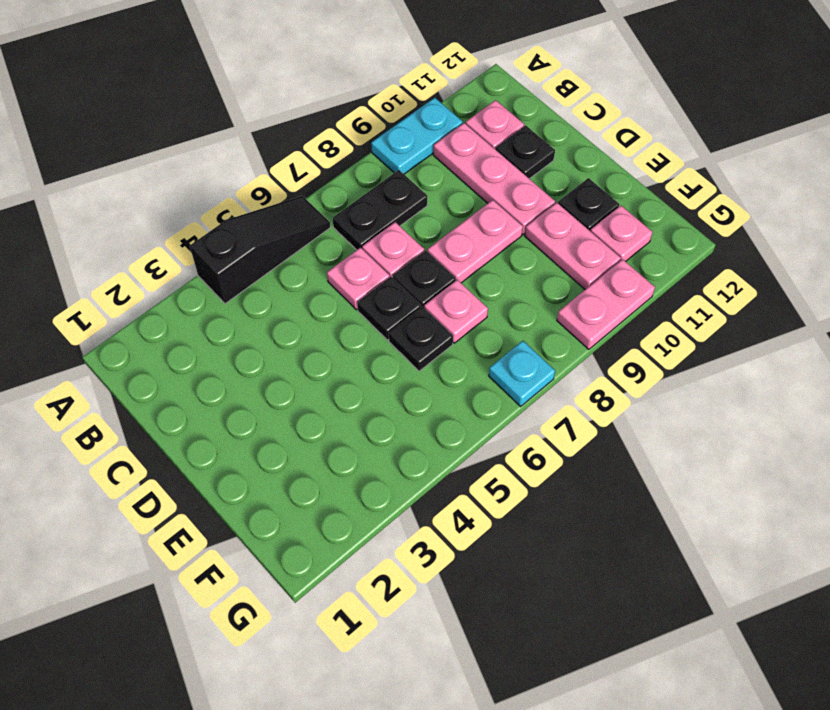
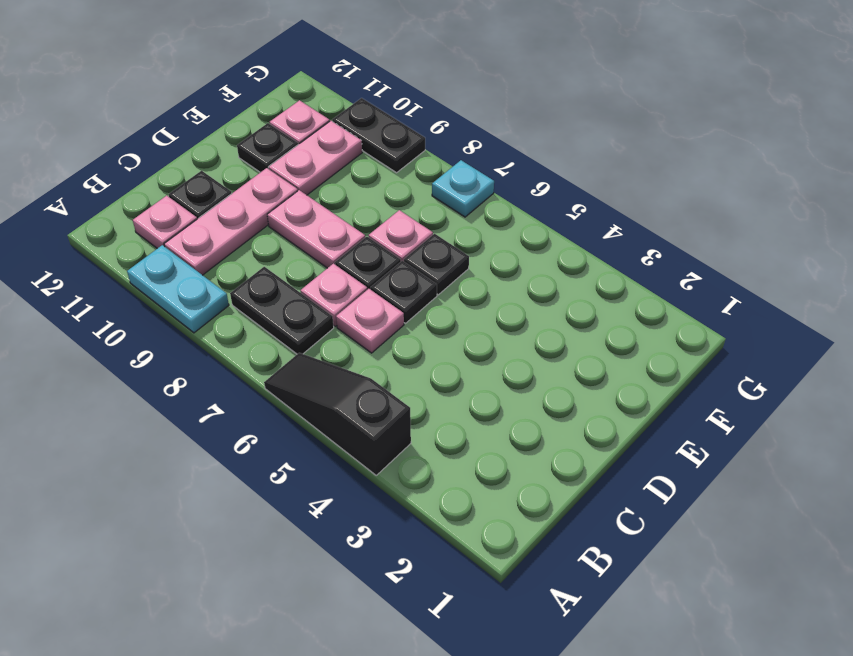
pink 1x2 plate [557,259,655,349] -> black 1x2 plate [332,98,425,173]

